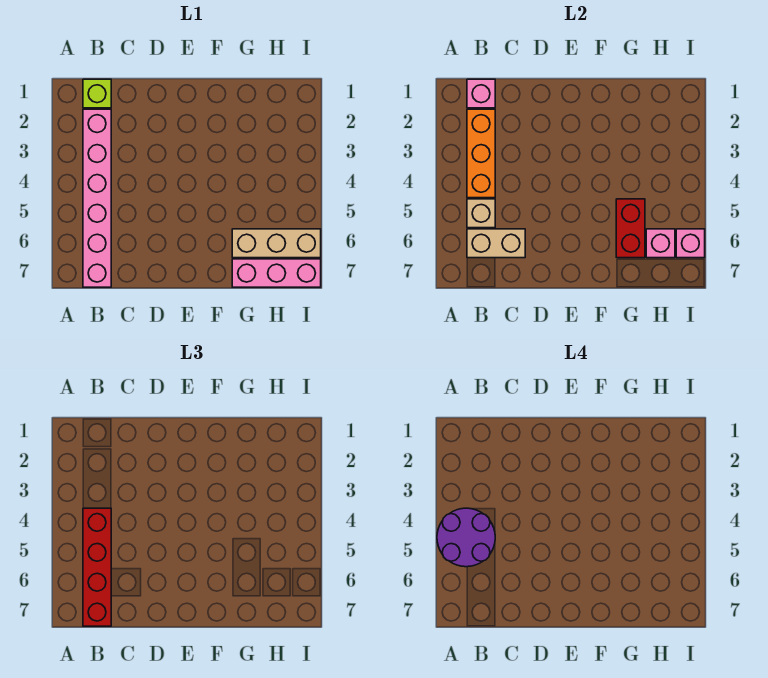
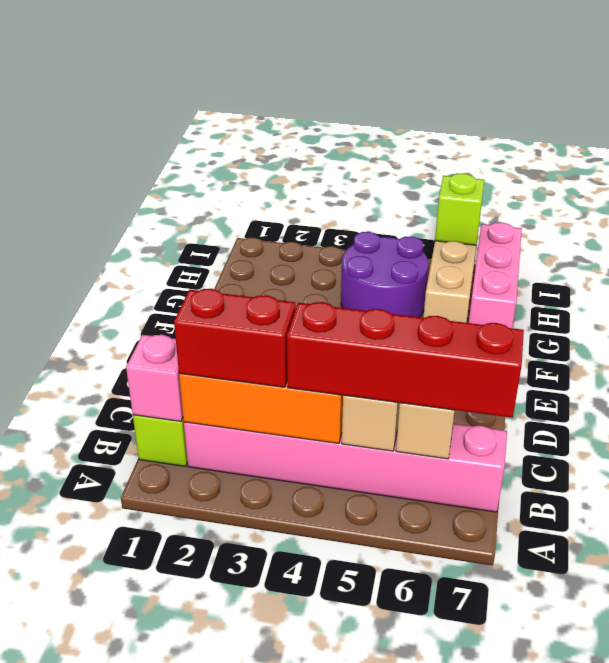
purple 2x2 round brick [437,508,495,567] -> purple 2x2 round brick moved to [341,232,428,317]
red 1x2 brick [616,199,645,258] -> red 1x2 brick moved to [174,289,295,387]
pink 1x1 brick [646,229,675,258] -> none
pink 1x1 brick [676,229,705,258] -> lime 1x1 brick [435,173,484,245]

